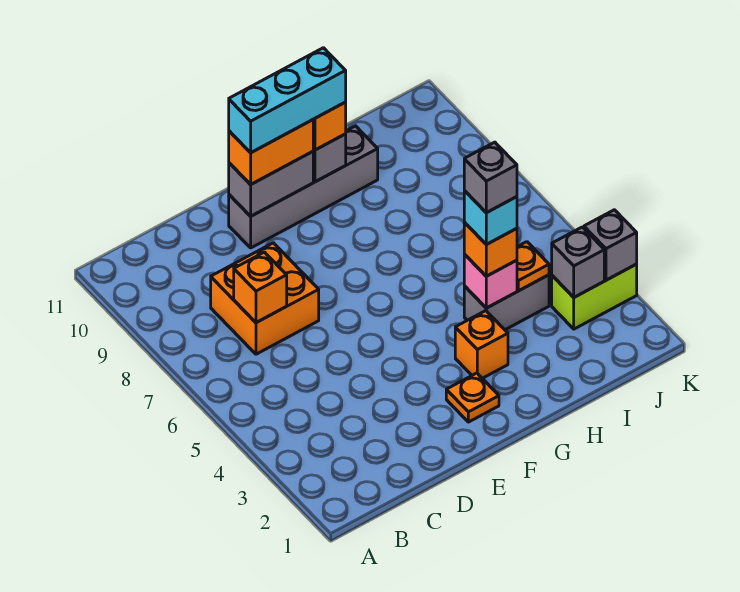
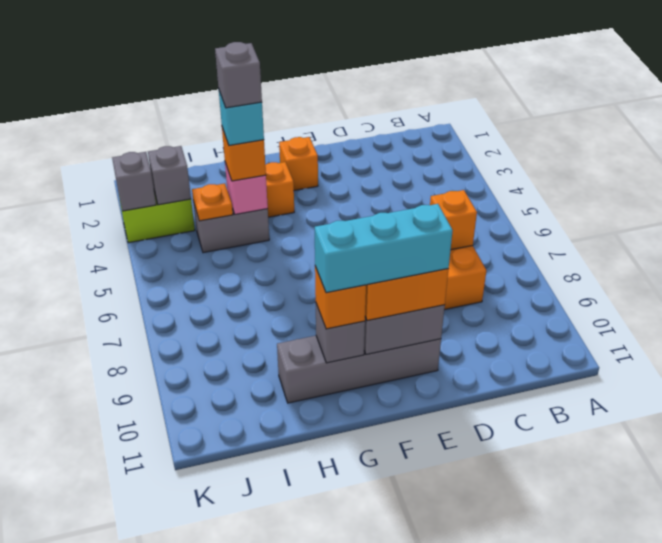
orange 1x1 plate [446,373,499,422] -> orange 1x1 brick [279,137,318,191]

